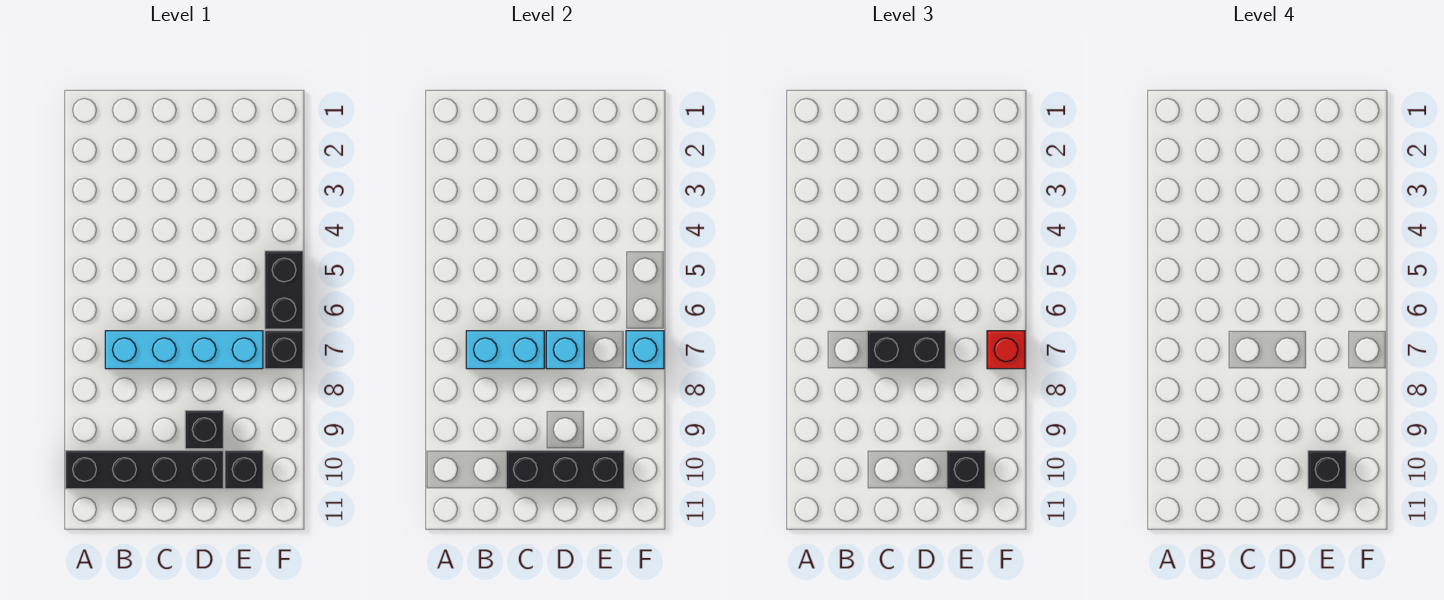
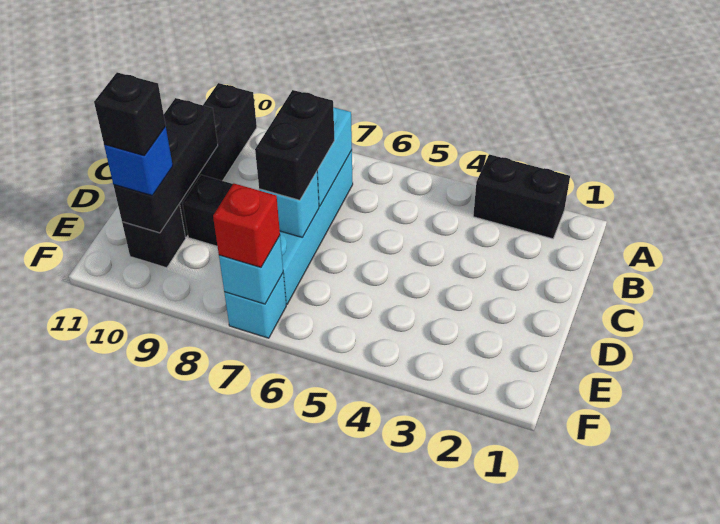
black 1x1 brick [947,451,985,489] -> blue 1x1 brick [104,127,173,196]
black 1x2 brick [265,251,303,329] -> black 1x2 brick moved to [473,154,570,239]
black 1x1 brick [265,331,303,369] -> cyan 1x1 brick [224,273,286,338]

